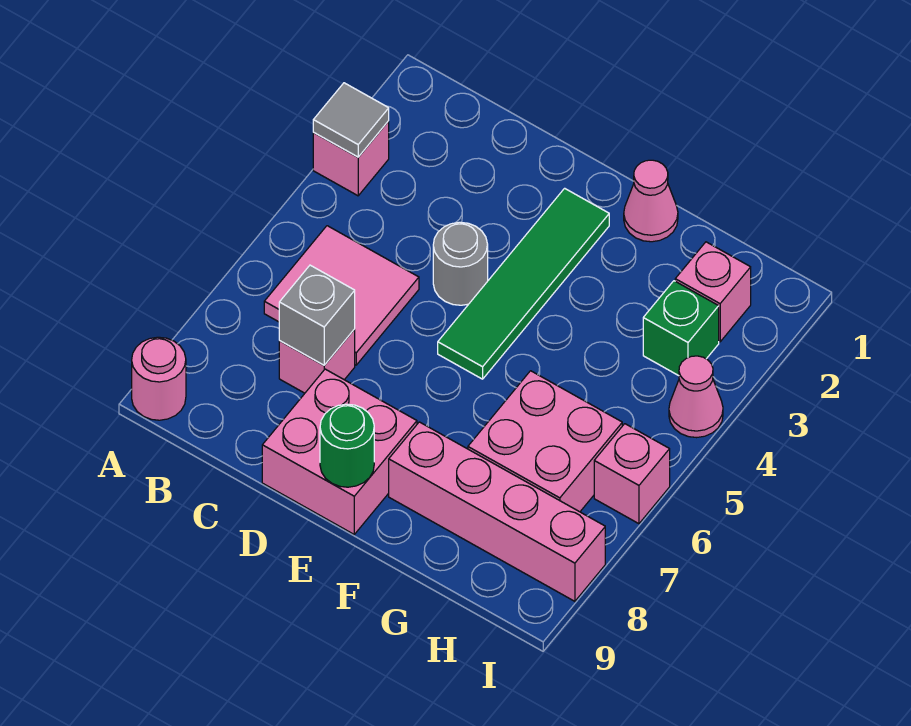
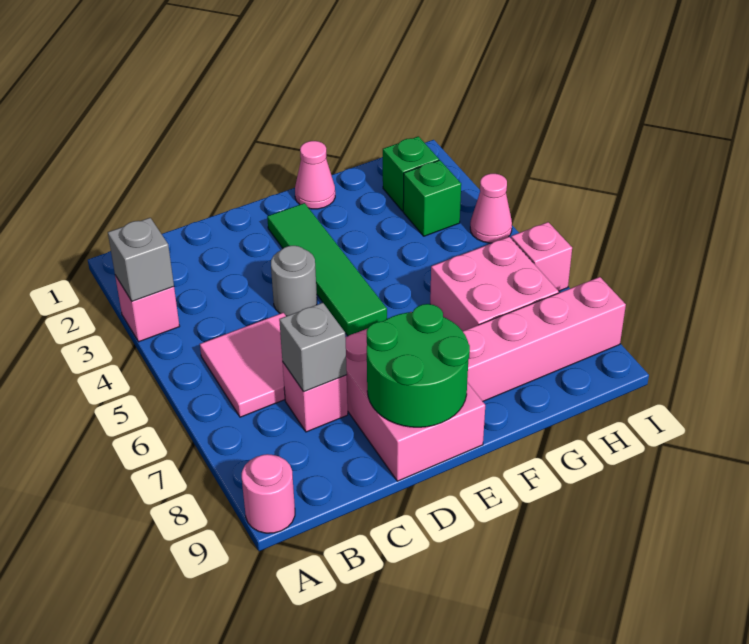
grey 1x1 tile [313,83,389,157] -> grey 1x1 brick [108,218,174,301]
pink 2x2 brick [262,369,417,534] -> pink 2x3 brick [345,329,485,481]
green 1x1 round brick [320,404,374,487] -> green 2x2 round brick [367,304,470,427]
pink 1x1 brick [675,242,751,342] -> green 1x1 brick [383,136,439,211]

